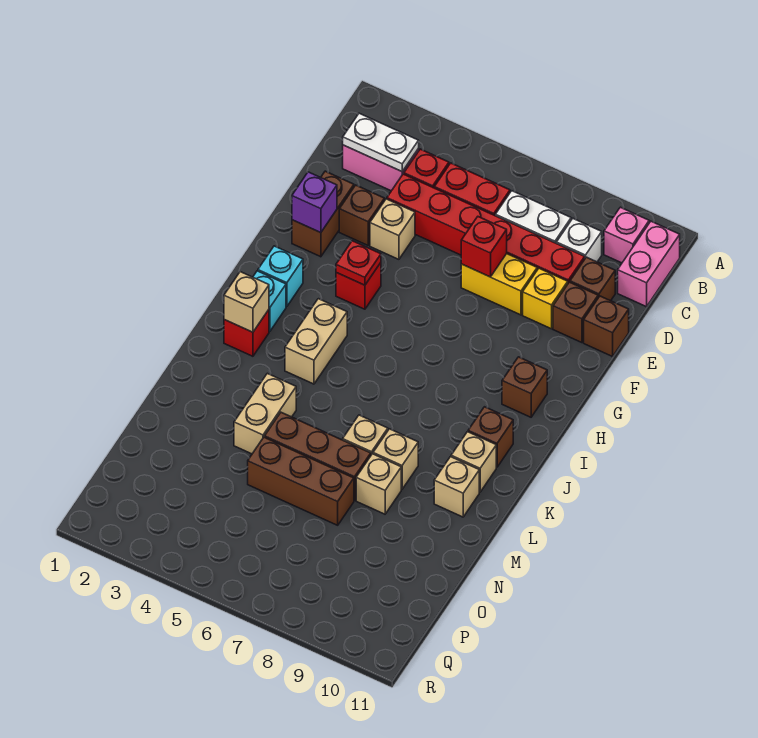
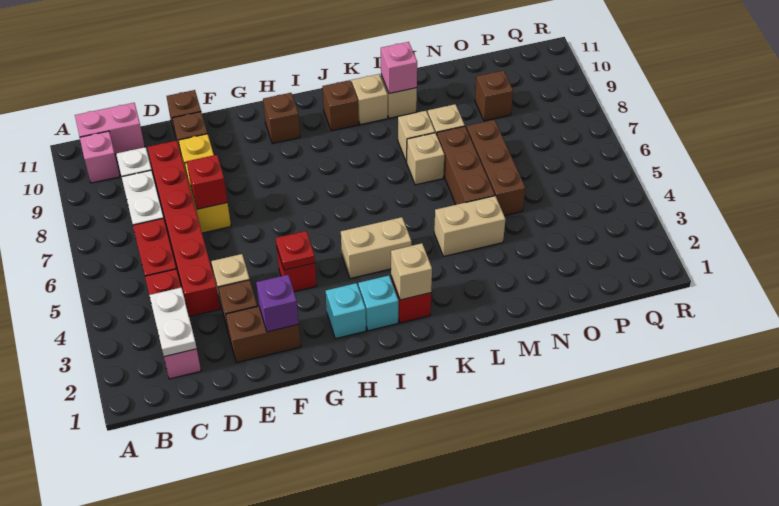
brown 1x1 brick [570,257,615,301] -> brown 1x1 brick moved to [475,70,513,121]
none -> pink 1x1 brick [381,42,417,94]

